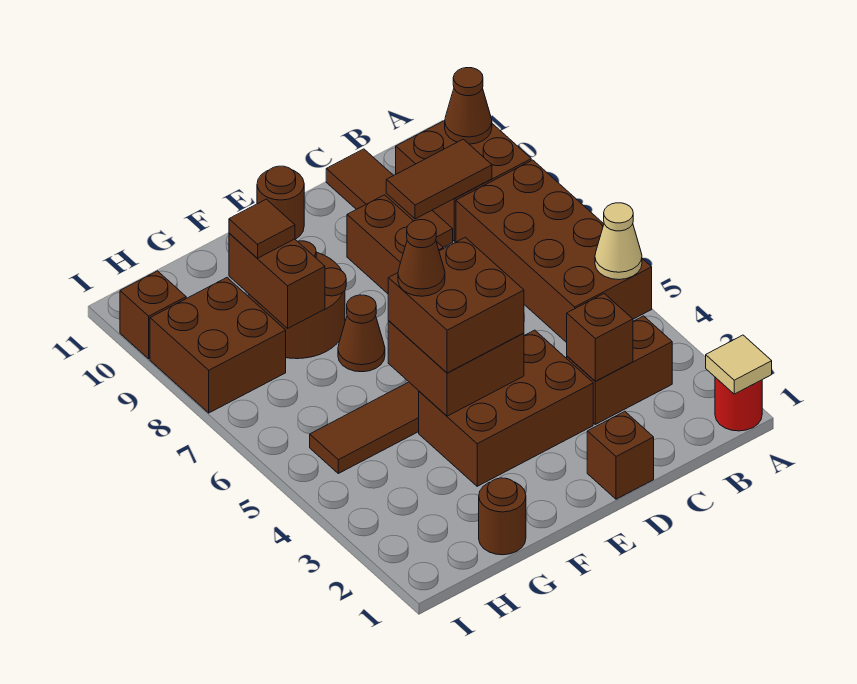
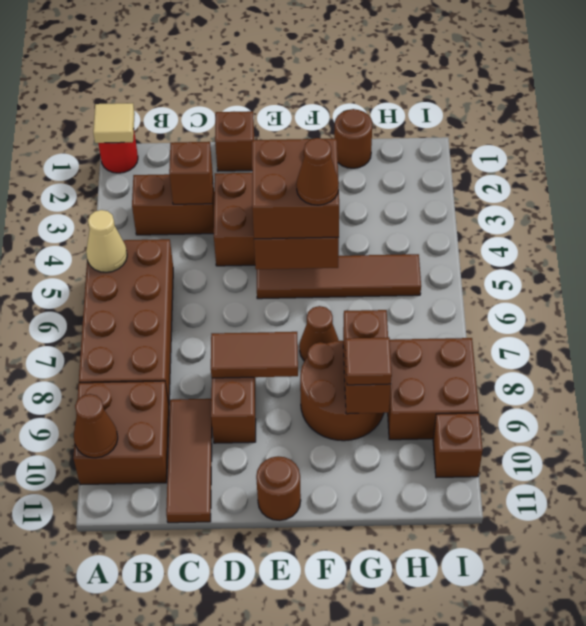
brown 1x2 tile [386,139,492,219] -> brown 1x2 tile moved to [211,332,298,378]

